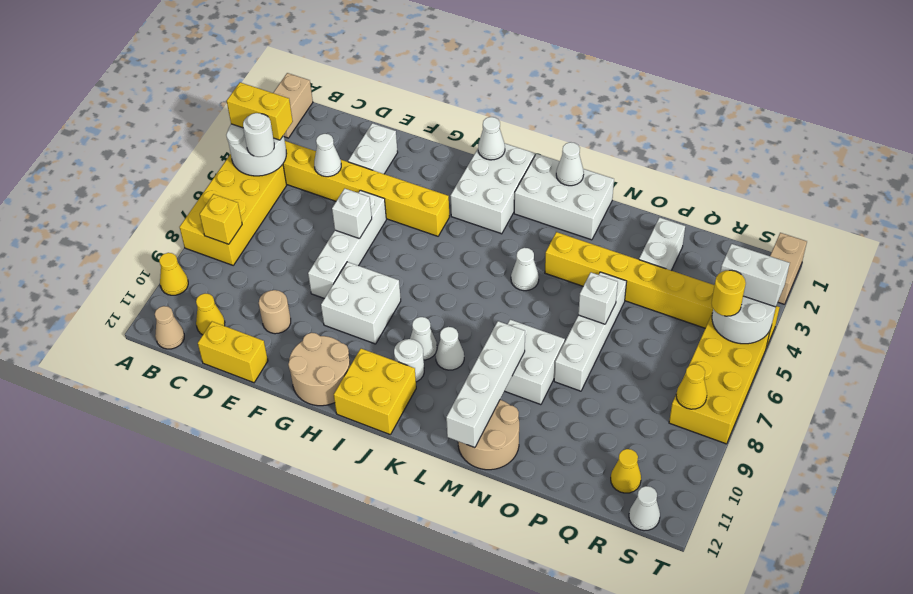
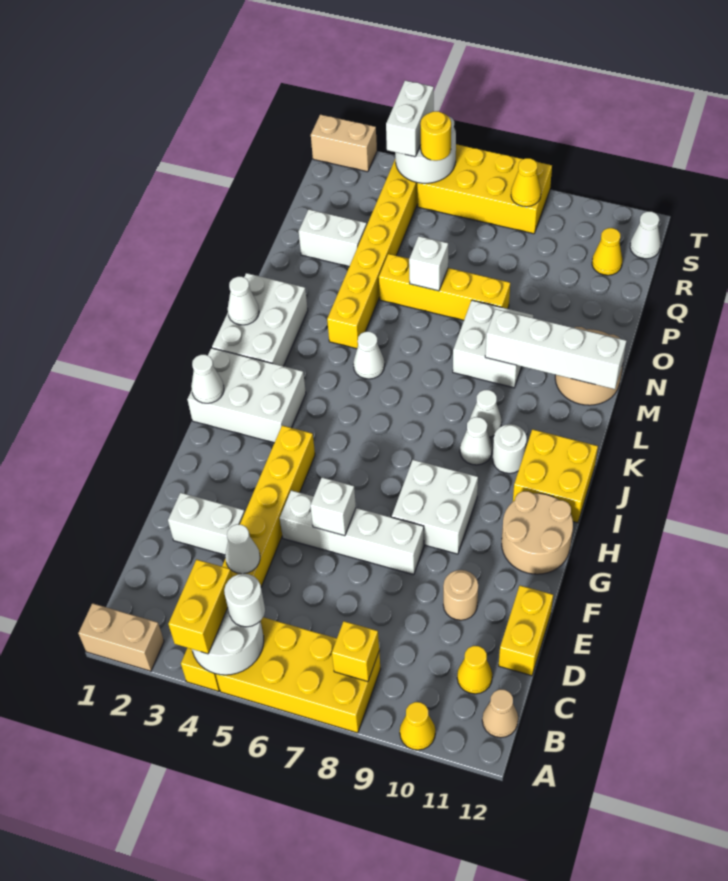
white 1x4 brick [554,272,627,391] -> yellow 1x4 brick [379,254,510,320]

